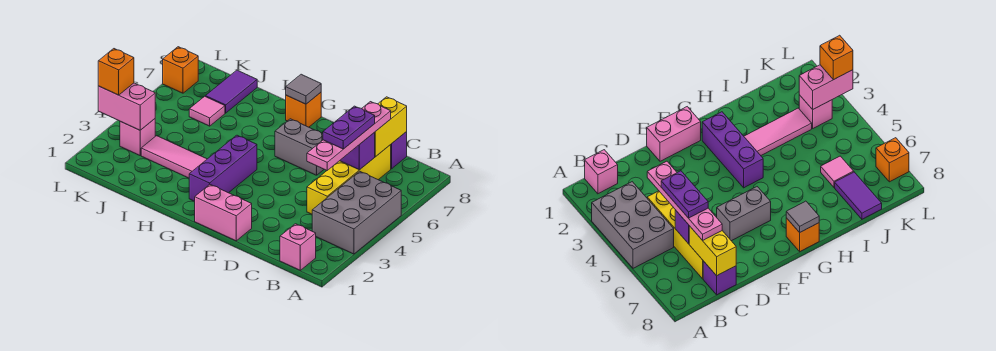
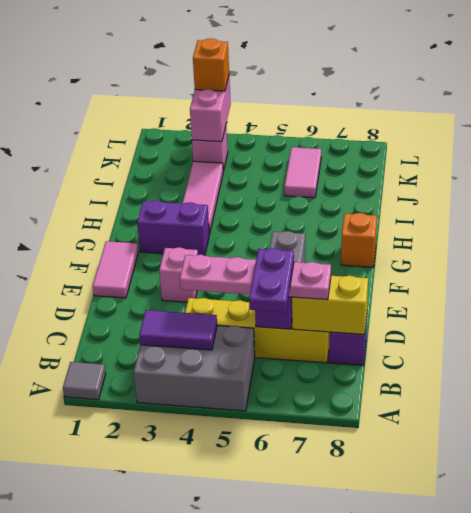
pink 1x1 brick [280,224,316,270] -> pink 1x1 brick moved to [159,247,198,302]
purple 1x2 plate [323,106,375,149] -> purple 1x2 plate turned to [249,248,294,312]
pink 1x2 brick [195,185,252,241] -> pink 1x2 tile [93,241,138,298]
purple 1x3 brick [189,135,257,201] -> purple 1x2 brick [137,200,209,255]
grey 1x1 tile [286,74,321,104] -> grey 1x1 tile moved to [63,362,106,400]
pink 1x1 tile [189,96,225,126] -> pink 1x2 tile [285,147,321,198]
purple 1x2 tile [205,70,257,113] -> purple 1x2 tile moved to [139,310,217,350]
orange 1x1 brick [163,47,198,93] -> none

